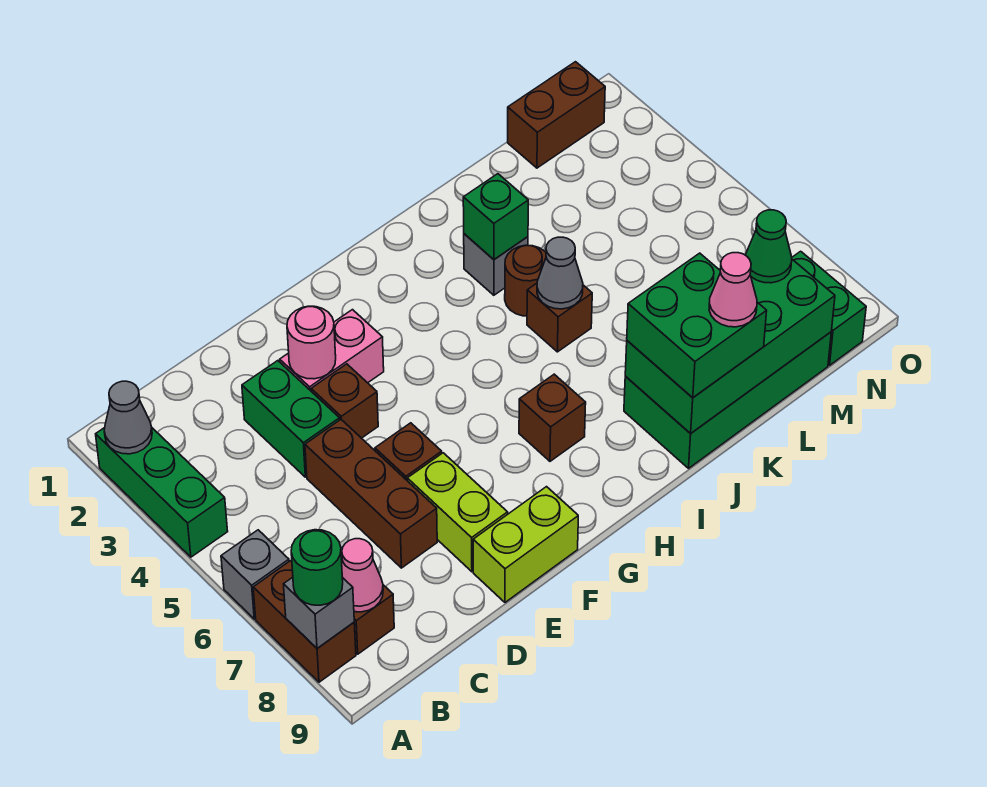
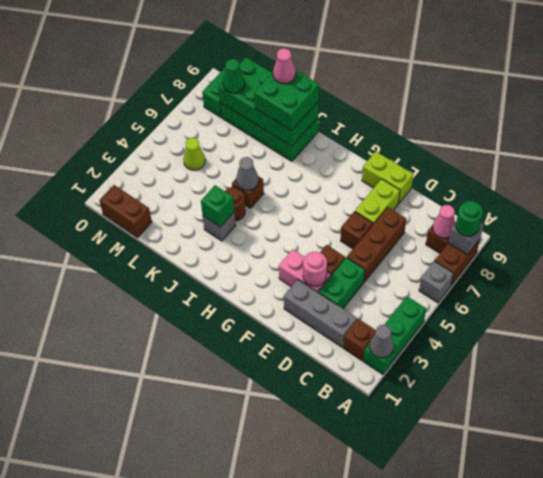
none -> grey 1x3 brick [284,279,357,347]
brown 1x1 brick [519,374,586,461] -> brown 1x1 brick moved to [343,319,376,361]
none -> lime 1x1 cone [183,138,205,170]

